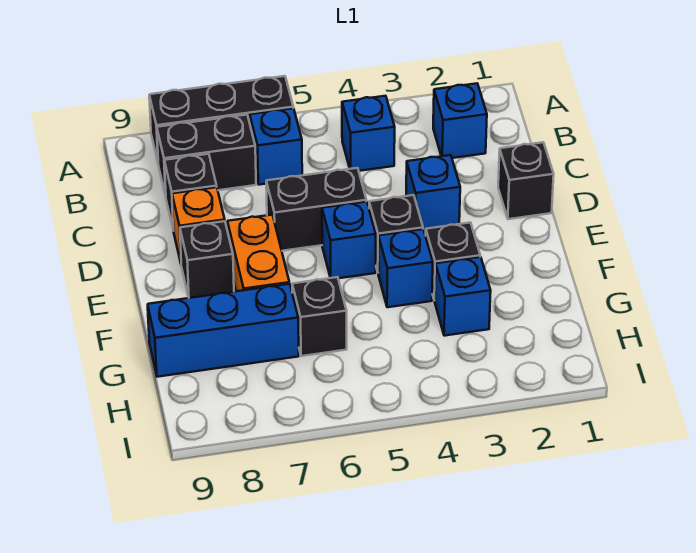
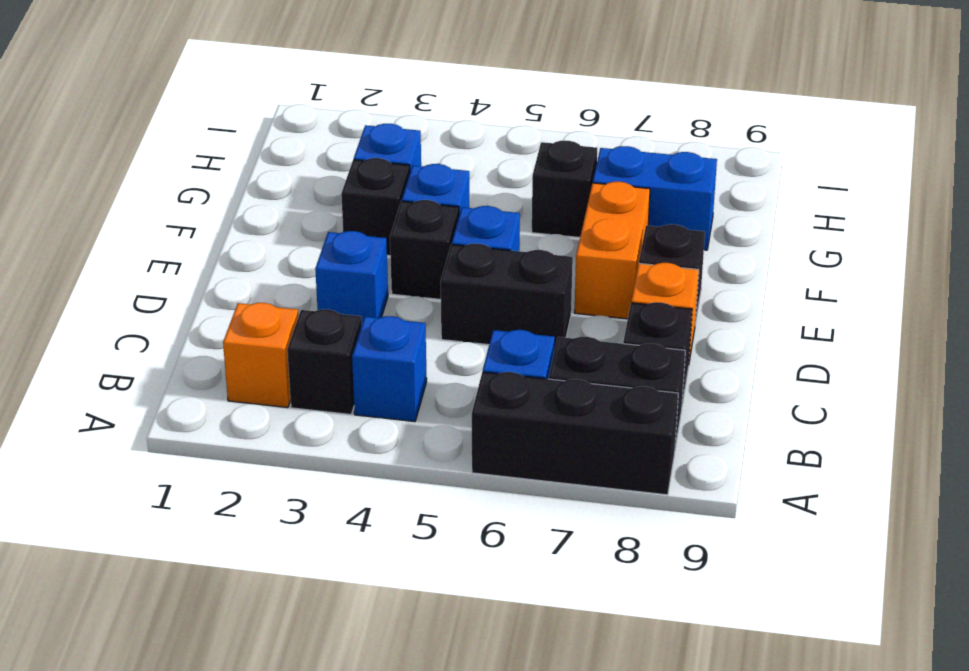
blue 1x1 brick [433,83,487,158] -> orange 1x1 brick [223,303,298,408]
black 1x1 brick [498,142,554,219] -> black 1x1 brick moved to [287,309,362,414]
blue 1x3 brick [148,284,299,377] -> blue 1x2 brick [593,146,717,250]

